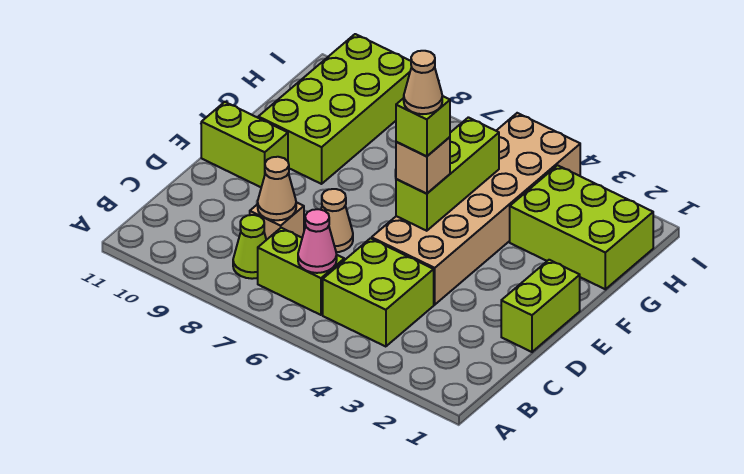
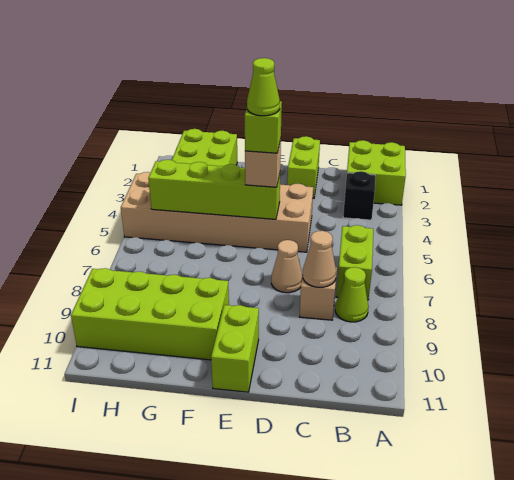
none -> black 1x1 brick [343,171,375,220]
lime 2x2 brick [323,238,434,347] -> lime 2x2 brick moved to [347,140,406,205]
pink 1x1 cone [298,209,337,273] -> none
lime 1x2 brick [501,260,580,352] -> lime 1x2 brick turned to [287,136,320,198]
lime 1x3 brick [396,117,499,231] -> lime 1x4 brick [148,160,280,219]
tan 1x1 cone [404,51,442,114] -> lime 1x1 cone [247,58,280,116]

